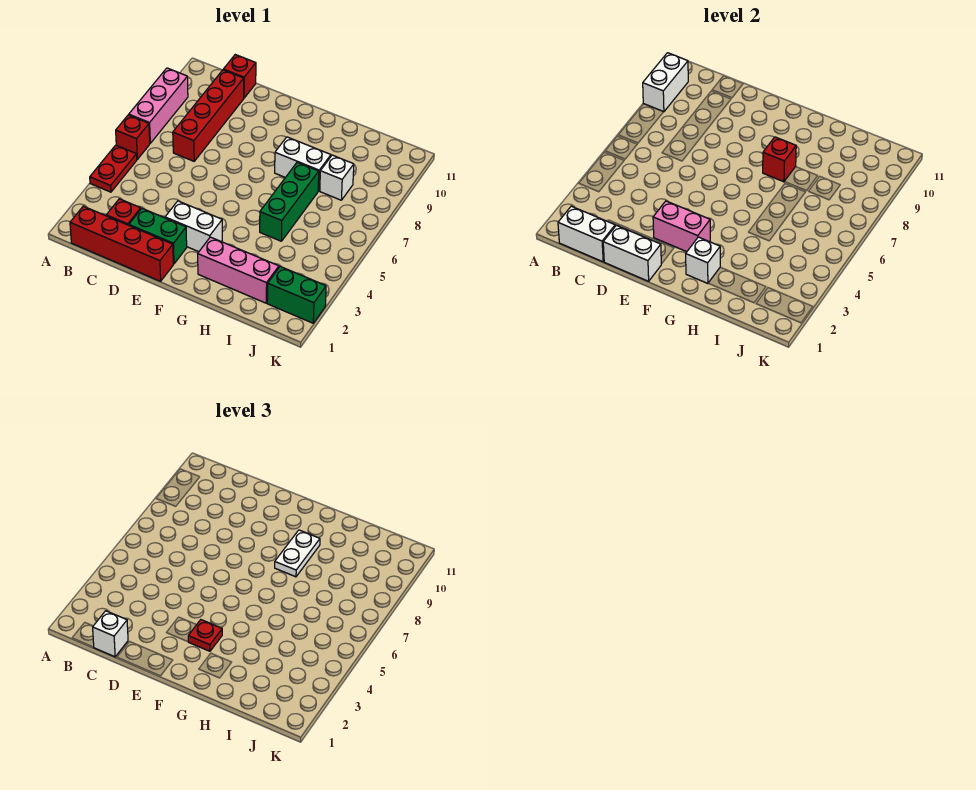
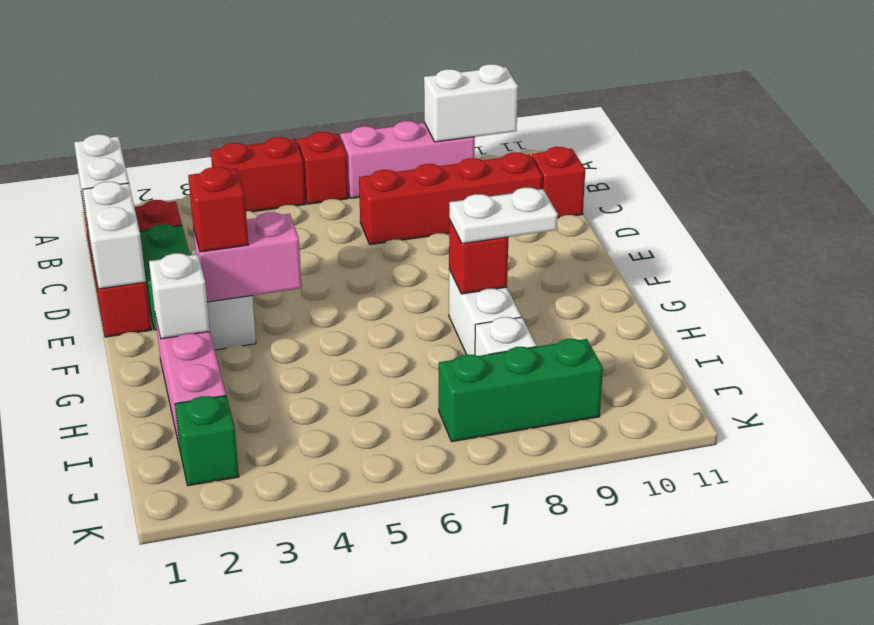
red 1x2 plate [90,145,137,192] -> red 1x2 brick [211,137,306,212]
white 1x1 brick [93,611,128,657] -> none
pink 1x2 brick [653,201,710,252] -> pink 1x2 brick turned to [193,212,302,302]
red 1x1 plate [188,620,222,651] -> red 1x1 brick [188,167,249,252]
green 1x3 brick [260,162,319,241] -> green 1x3 brick moved to [439,339,603,442]
green 1x2 brick [267,267,326,323] -> green 1x1 brick [175,396,239,486]

